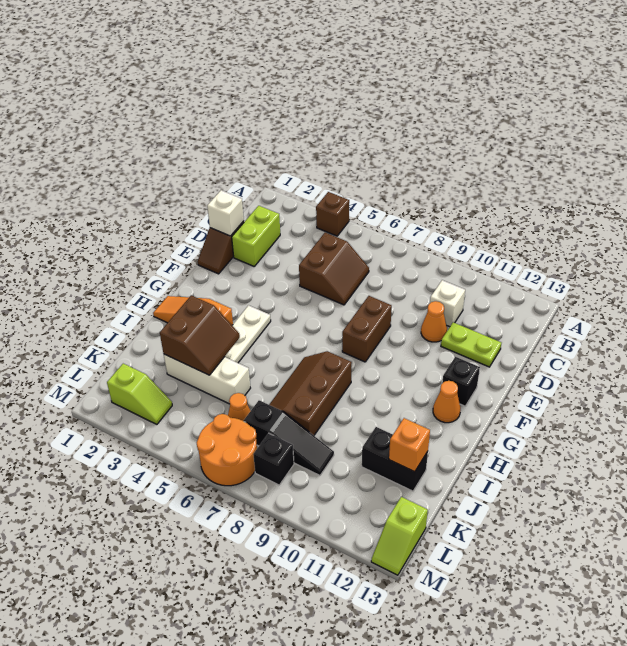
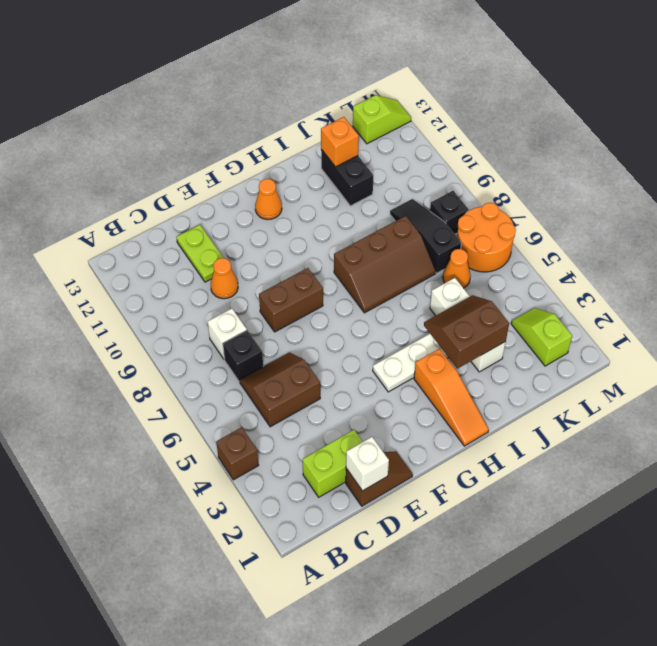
white 1x1 brick [430,280,465,327] -> white 1x1 brick moved to [208,308,247,359]
black 1x1 brick [442,357,480,406] -> black 1x1 brick moved to [223,330,263,382]

